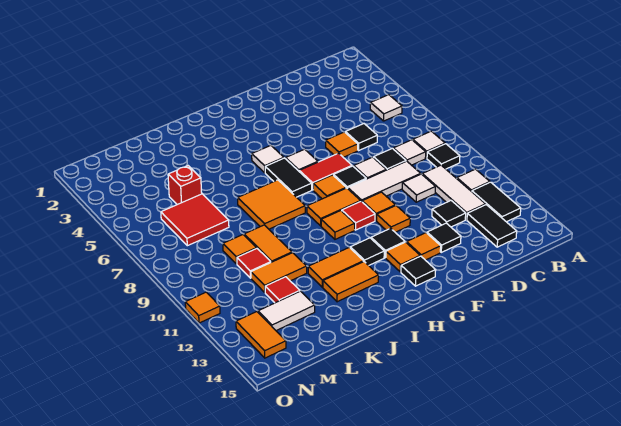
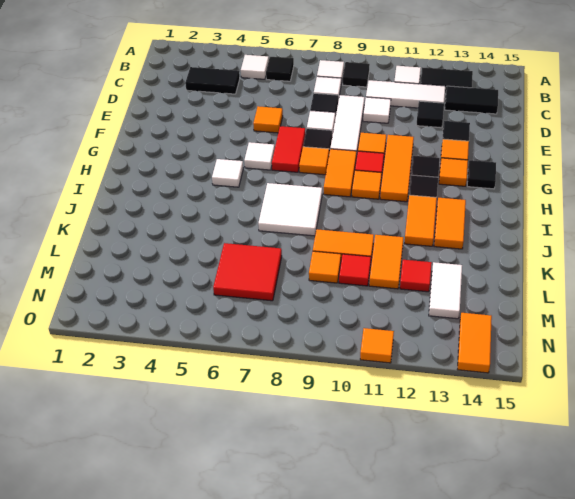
black 1x1 tile [345,124,377,150] -> black 1x1 tile moved to [266,57,294,81]
orange 1x1 tile [377,206,410,232] -> orange 1x3 tile [380,135,414,202]
black 1x2 tile [265,158,312,197] -> black 1x2 tile moved to [185,67,240,94]
orange 2x2 tile [238,180,305,229] -> white 2x2 tile [258,183,322,236]
red 1x1 brick [168,166,202,205] -> none
orange 1x2 tile [236,312,286,358] -> orange 1x2 tile turned to [457,313,492,373]

